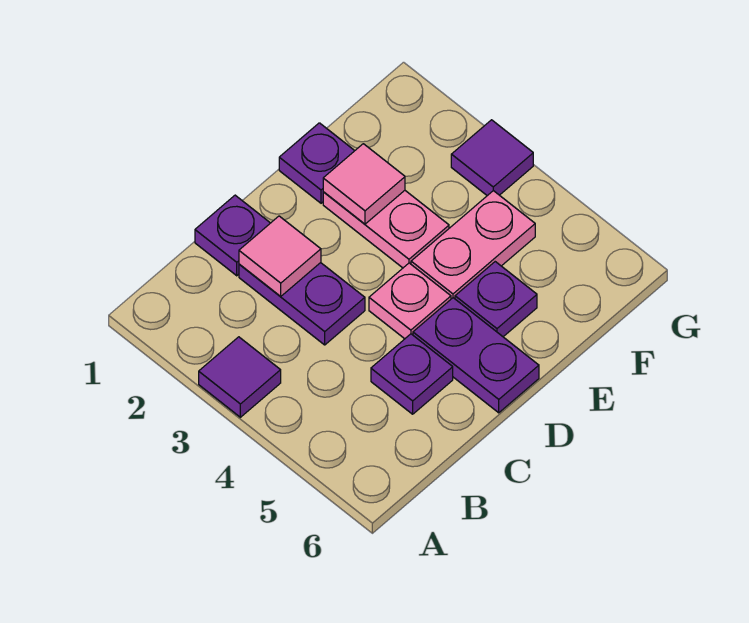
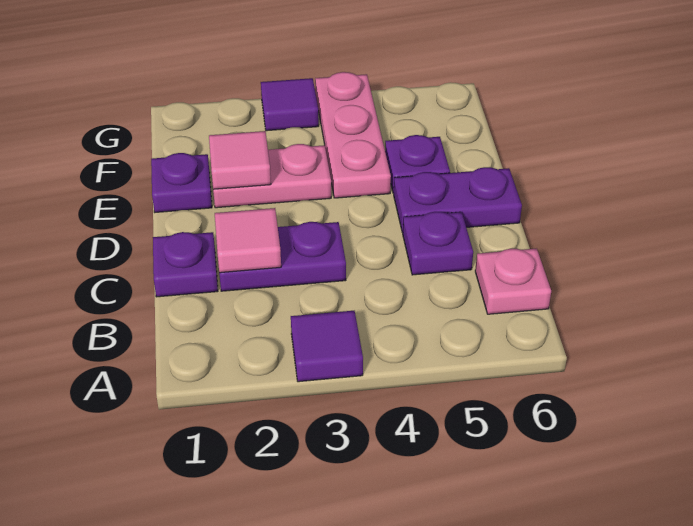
pink 1x1 plate [369,263,451,339] -> pink 1x1 plate moved to [475,249,551,314]
pink 1x2 plate [411,191,535,299] -> pink 1x3 plate [315,72,391,198]

